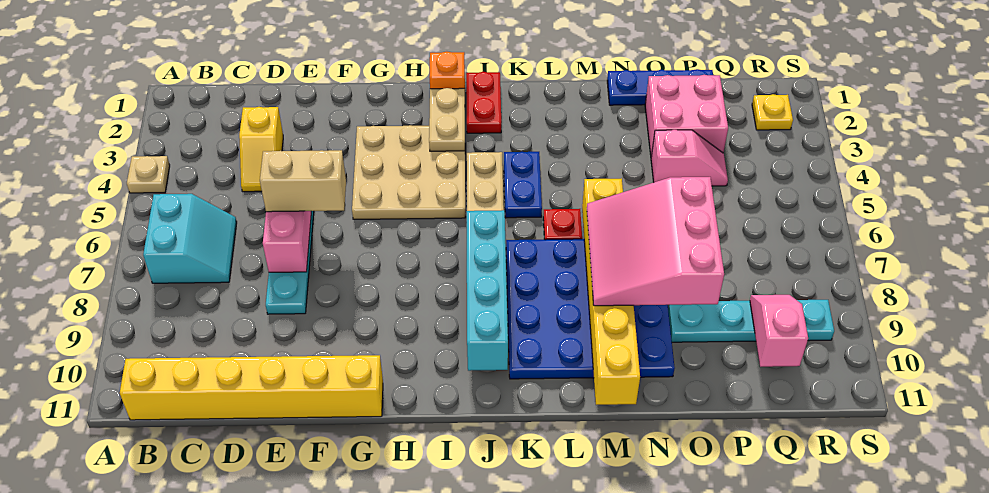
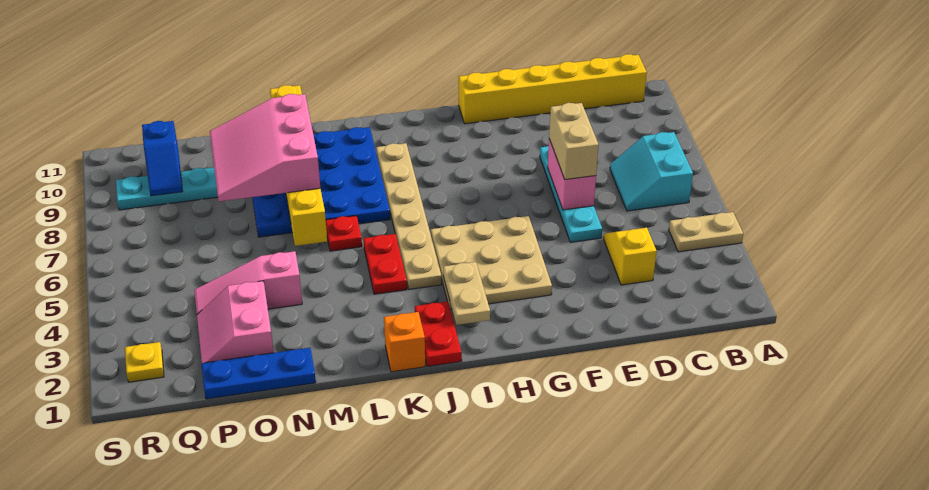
tan 1x1 plate [127,156,170,193] -> tan 1x2 plate [669,212,743,252]
tan 1x2 brick [260,150,346,212] -> tan 1x2 brick turned to [549,103,599,180]
orange 1x1 brick [430,52,465,89] -> orange 1x1 brick moved to [384,312,425,372]
cyan 1x4 brick [466,210,508,371] -> none
blue 1x2 plate [504,152,542,218] -> red 1x2 plate [363,234,407,294]
pink 3x3 slope [587,177,724,306] -> pink 3x3 slope turned to [210,94,320,201]
pink 2x2 brick [645,75,728,156] -> pink 2x2 slope [197,281,274,363]
pink 1x2 slope [651,130,728,186] -> pink 1x3 slope [194,251,302,314]
pink 1x2 slope [750,295,808,367] -> blue 1x2 slope [142,121,183,196]

